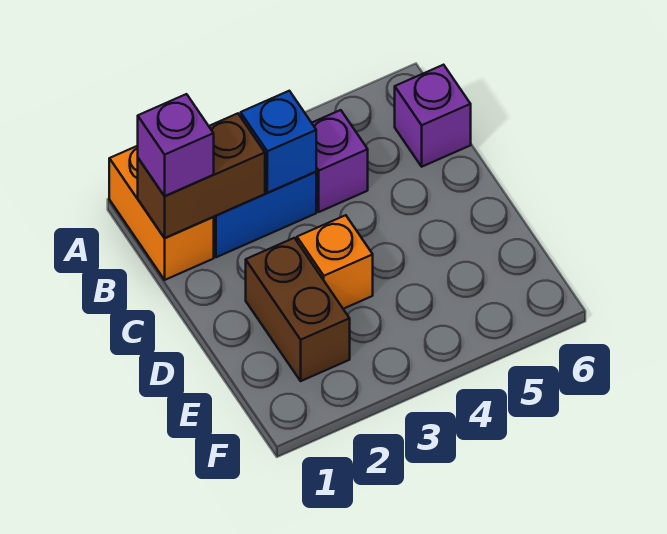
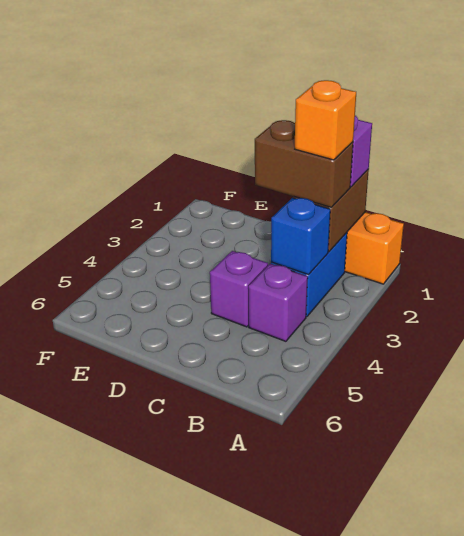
purple 1x1 brick [395,65,471,167] -> purple 1x1 brick moved to [210,251,268,327]
brown 1x2 brick [246,238,350,381] -> brown 1x2 brick moved to [255,120,353,207]
orange 1x1 brick [297,215,373,309] -> orange 1x1 brick moved to [295,80,356,160]

